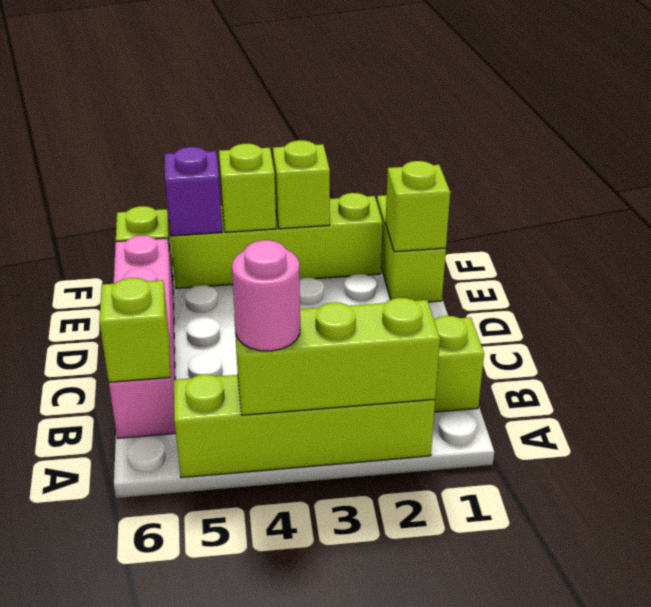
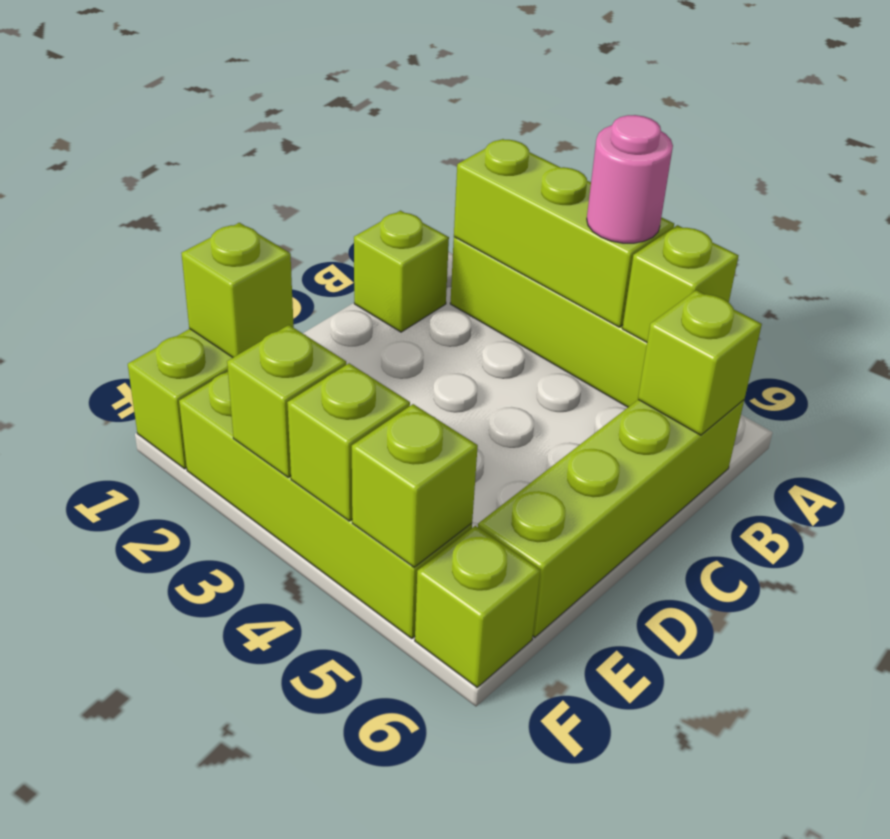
none -> lime 1x1 brick [622,225,738,342]
pink 1x4 brick [109,236,176,438] -> lime 1x4 brick [478,400,744,637]
purple 1x1 brick [165,147,222,236] -> lime 1x1 brick [352,404,478,567]

